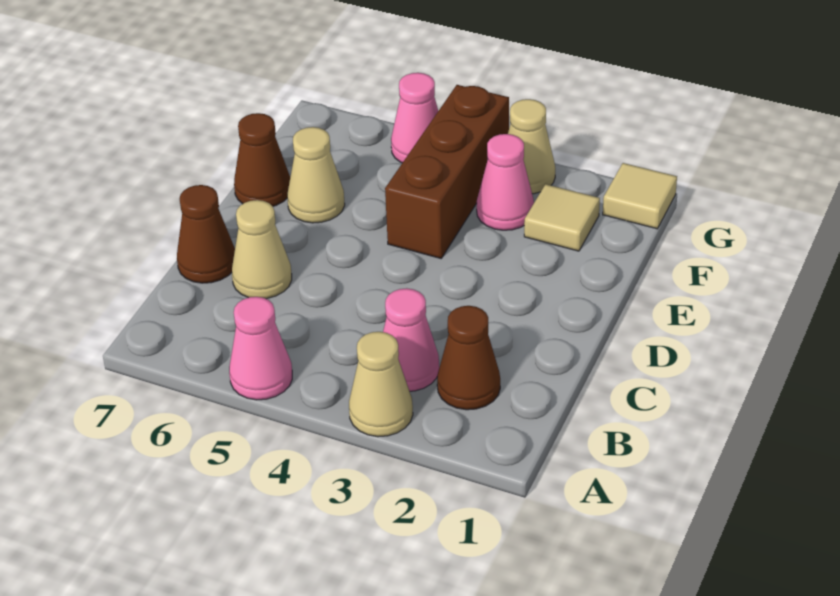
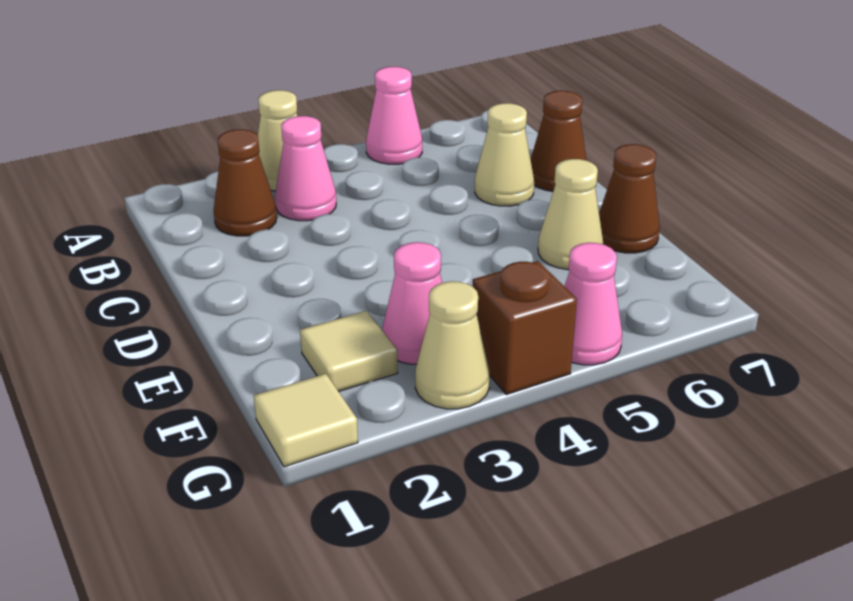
brown 1x3 brick [385,85,509,258] -> brown 1x1 brick [473,261,577,395]

